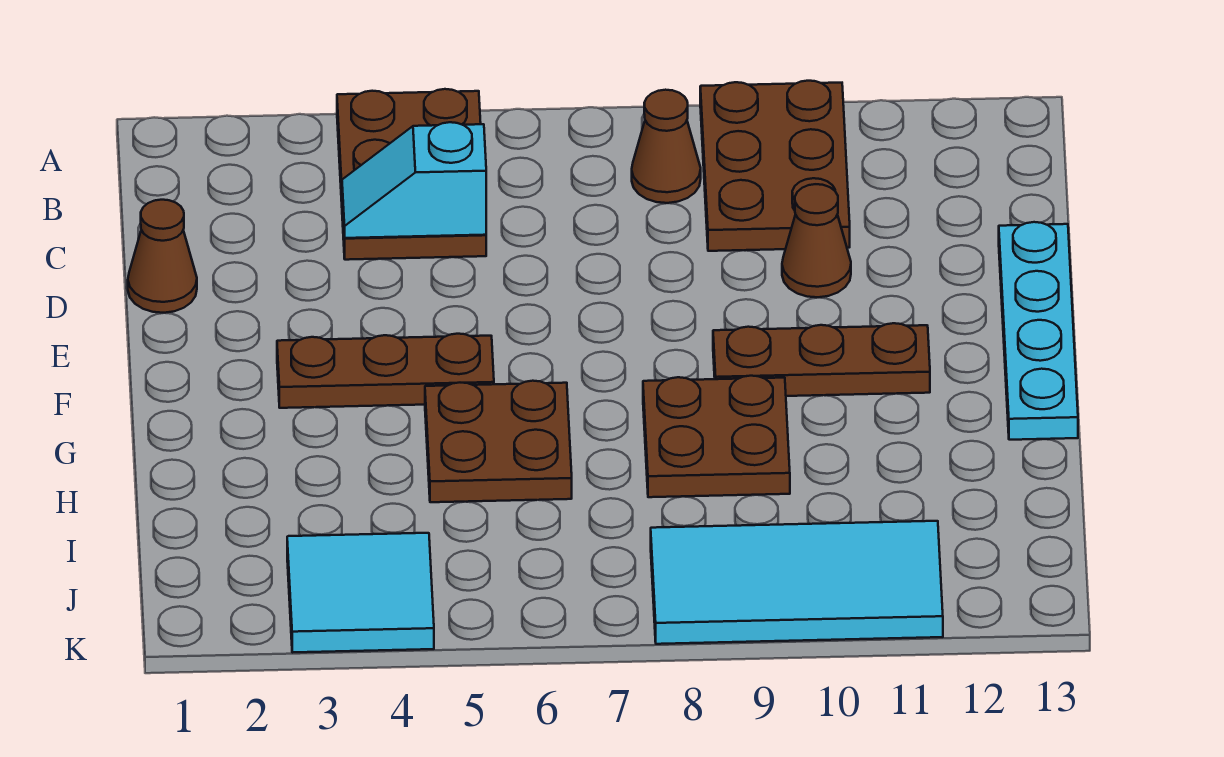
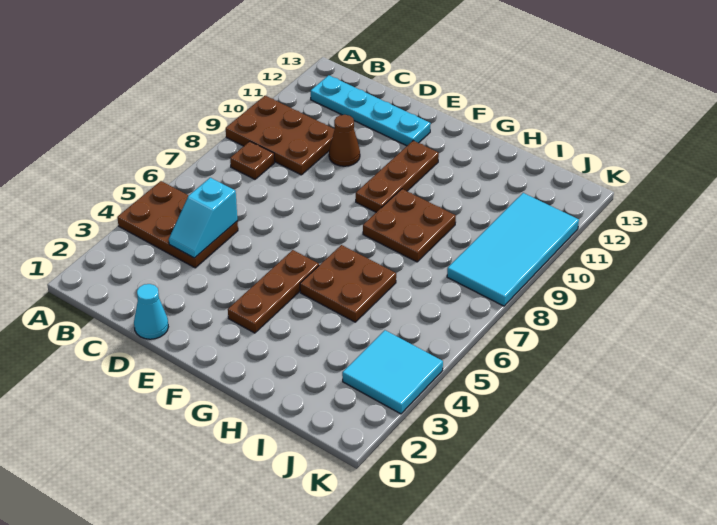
brown 1x1 cone [632,90,701,203] -> brown 1x1 plate [230,141,275,179]
brown 1x1 cone [128,200,197,313] -> cyan 1x1 cone [134,284,168,339]
cyan 1x4 plate [999,222,1078,440] -> cyan 1x4 plate moved to [311,75,431,146]

